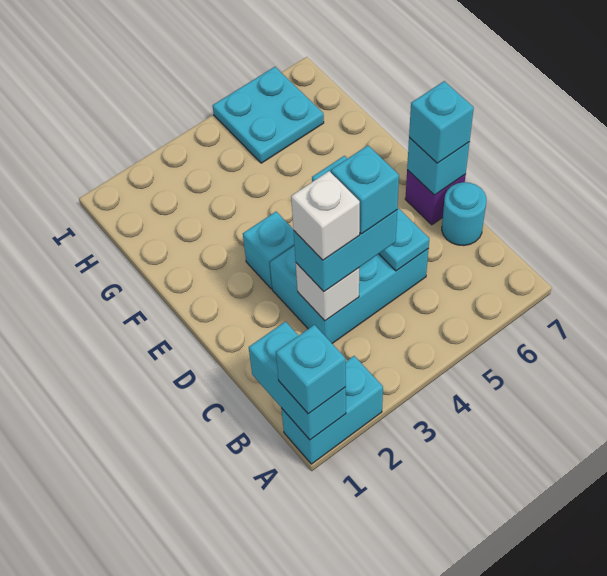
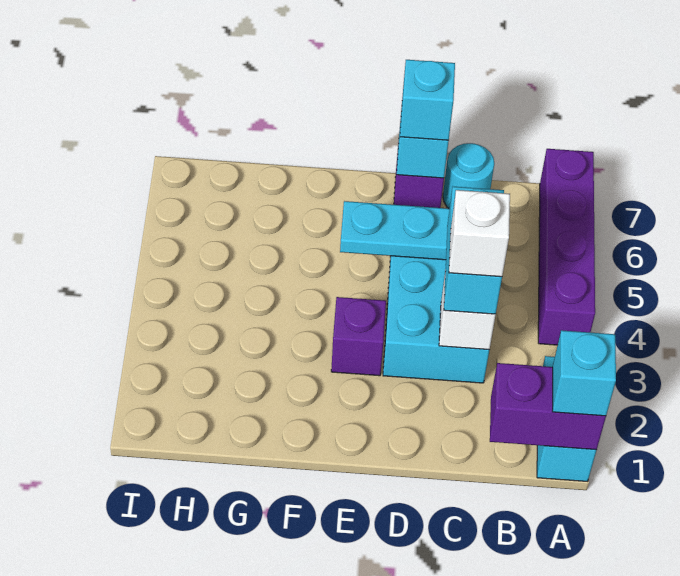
cyan 1x2 brick [249,322,346,440] -> purple 1x2 brick [490,363,606,450]
none -> purple 1x4 brick [538,149,595,345]
cyan 1x1 brick [331,146,399,234] -> none
cyan 1x1 brick [243,212,294,289] -> purple 1x1 brick [331,297,386,376]
cyan 2x2 plate [213,67,324,163] -> none

